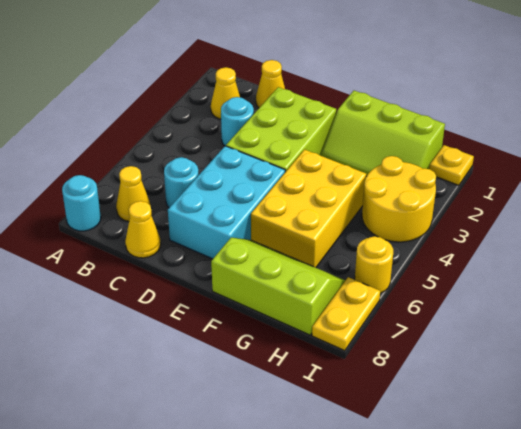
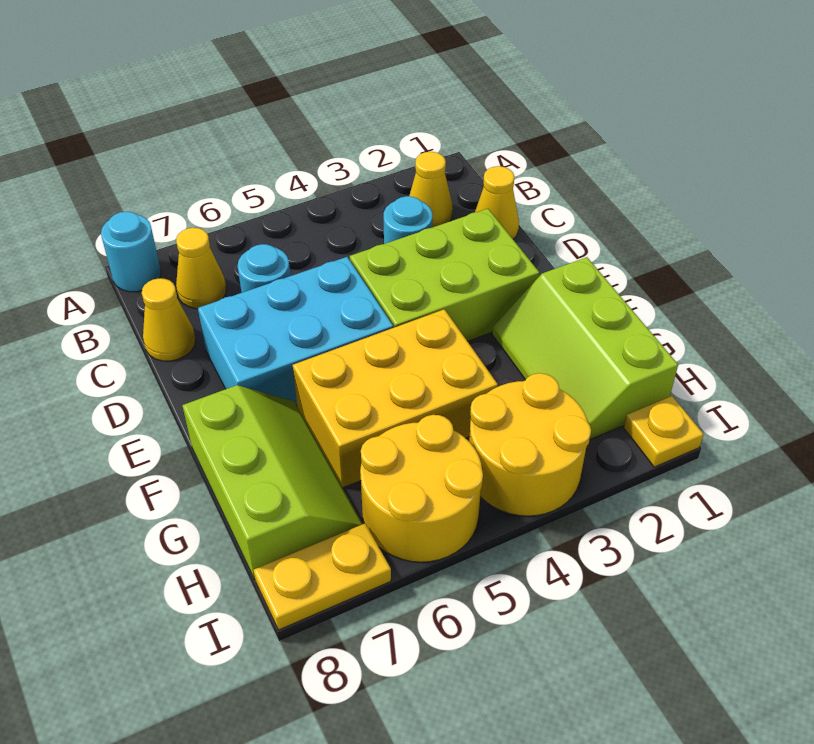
yellow 1x1 round brick [355,236,393,293] -> yellow 2x2 round brick [360,415,483,562]

